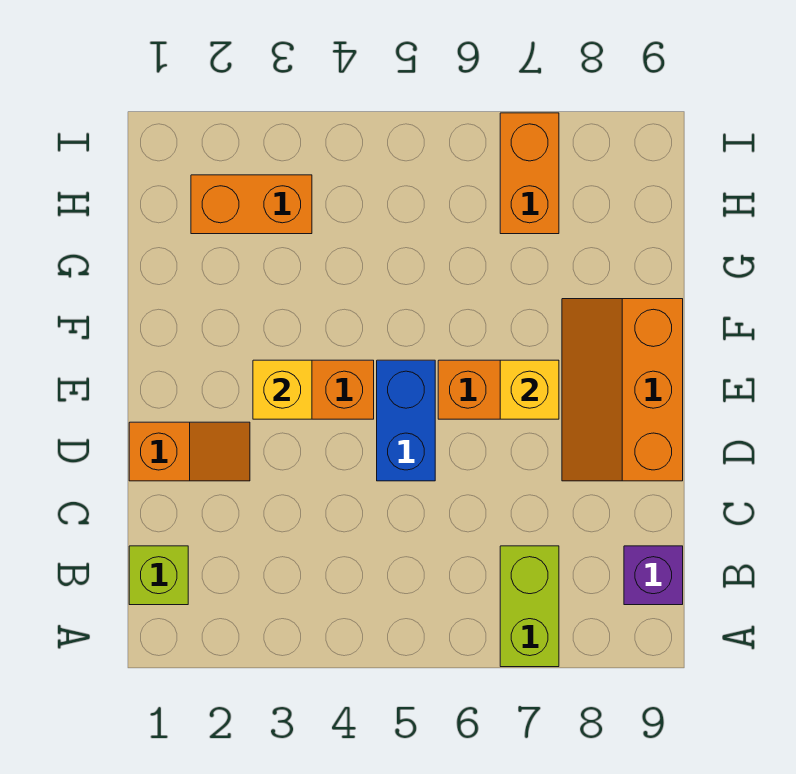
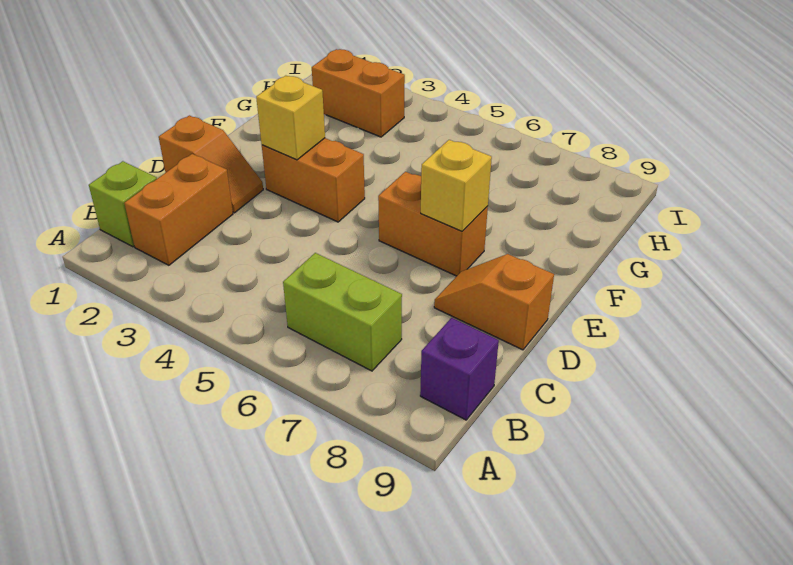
lime 1x2 brick [500,546,559,667] -> lime 1x2 brick turned to [283,253,402,371]
blue 1x2 brick [377,360,435,481] -> none
orange 2x3 slope [562,299,683,481] -> orange 1x2 slope [434,254,554,350]
orange 1x2 brick [500,113,559,234] -> orange 1x2 brick moved to [124,154,233,265]

